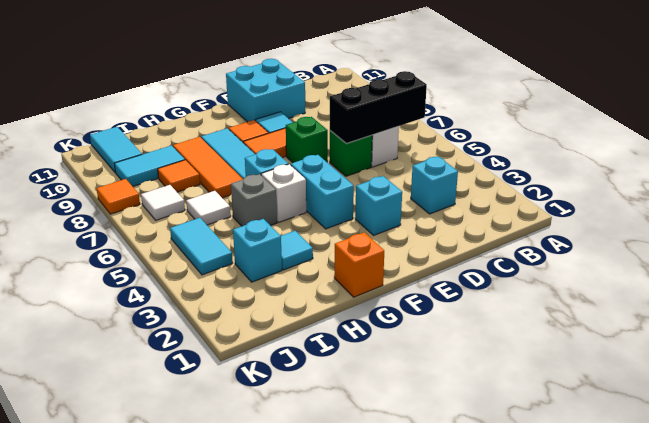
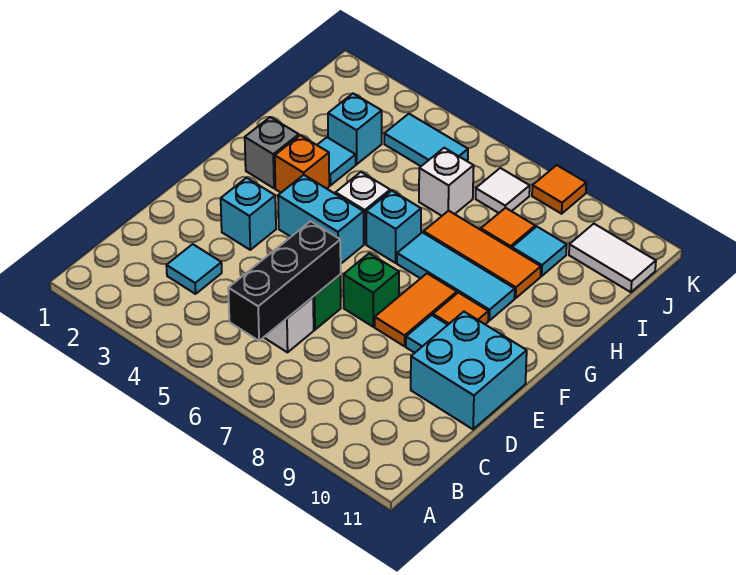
cyan 1x1 brick [411,156,458,214] -> cyan 1x1 tile [166,244,222,294]
orange 1x1 brick [334,232,384,297] -> orange 1x1 brick moved to [275,135,329,192]
grey 1x1 brick [231,174,277,226] -> grey 1x1 brick moved to [245,117,299,188]
white 1x1 tile [186,191,231,225] -> white 1x1 brick [419,148,474,216]
cyan 1x2 tile [114,145,185,186] -> cyan 1x1 tile [512,227,567,276]
cyan 1x2 tile [90,127,142,173] -> white 1x2 tile [569,224,656,292]

